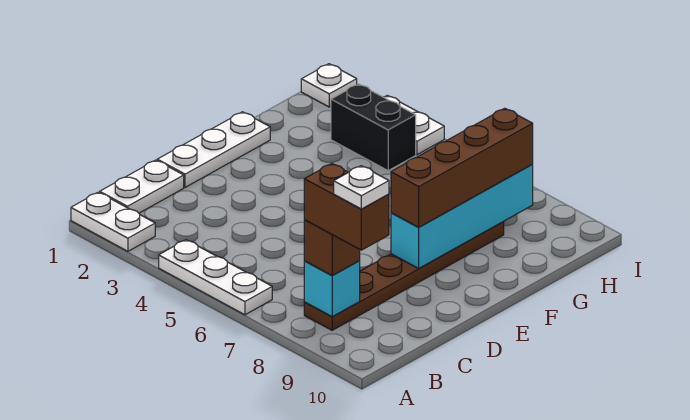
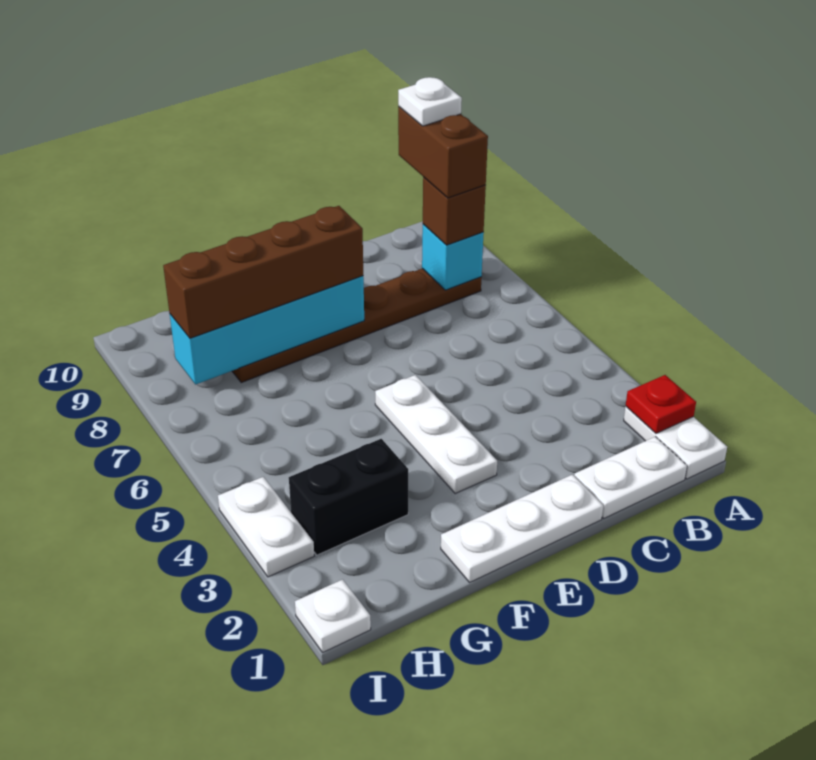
none -> red 1x1 plate [626,375,696,433]
white 1x3 plate [159,240,272,315] -> white 1x3 plate moved to [375,375,497,494]
black 1x2 brick [331,84,416,171] -> black 1x2 brick turned to [289,439,408,555]

